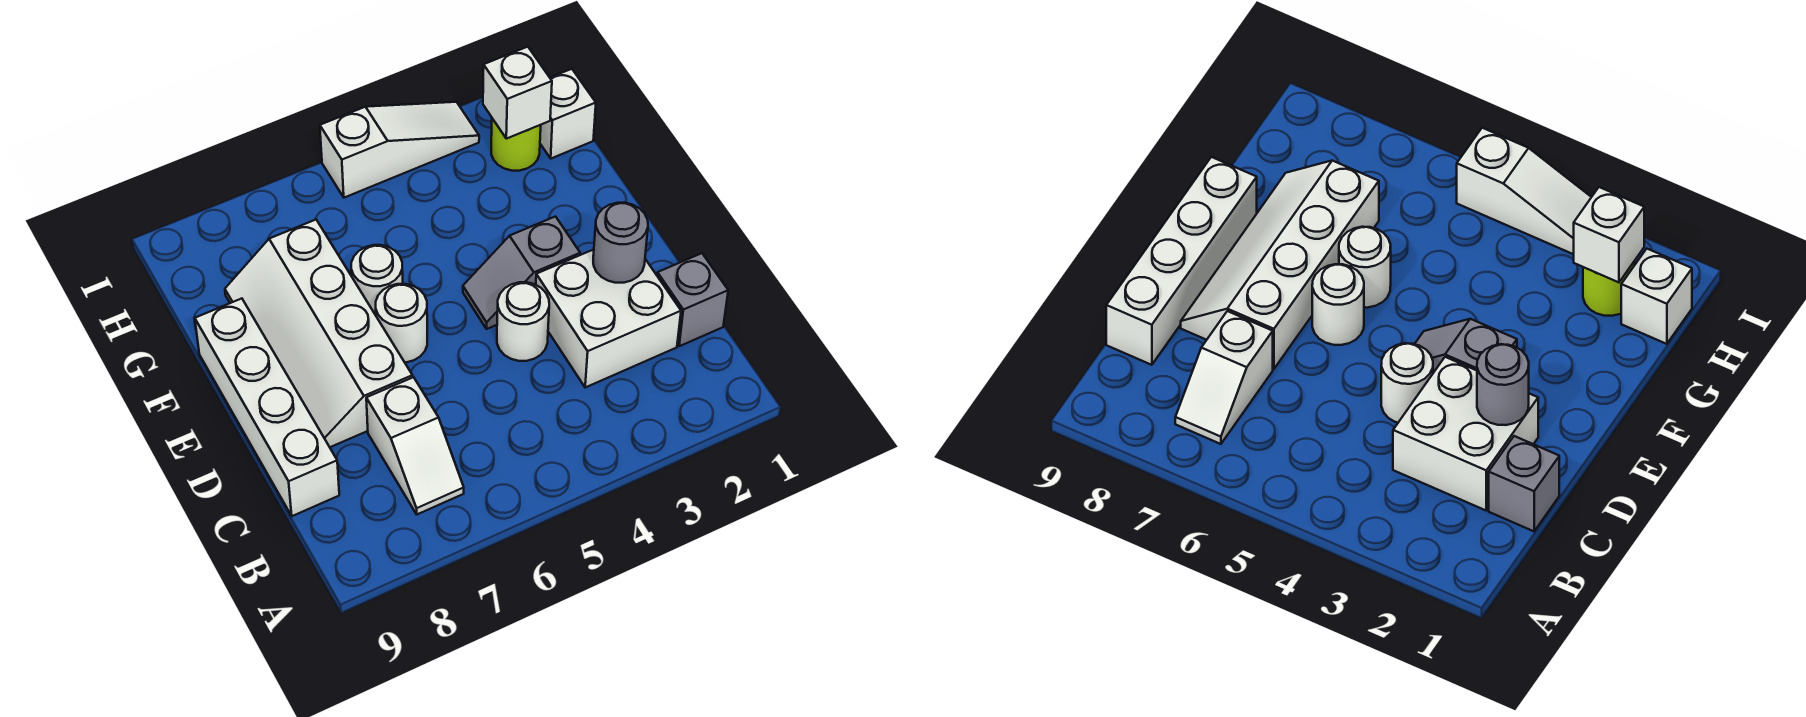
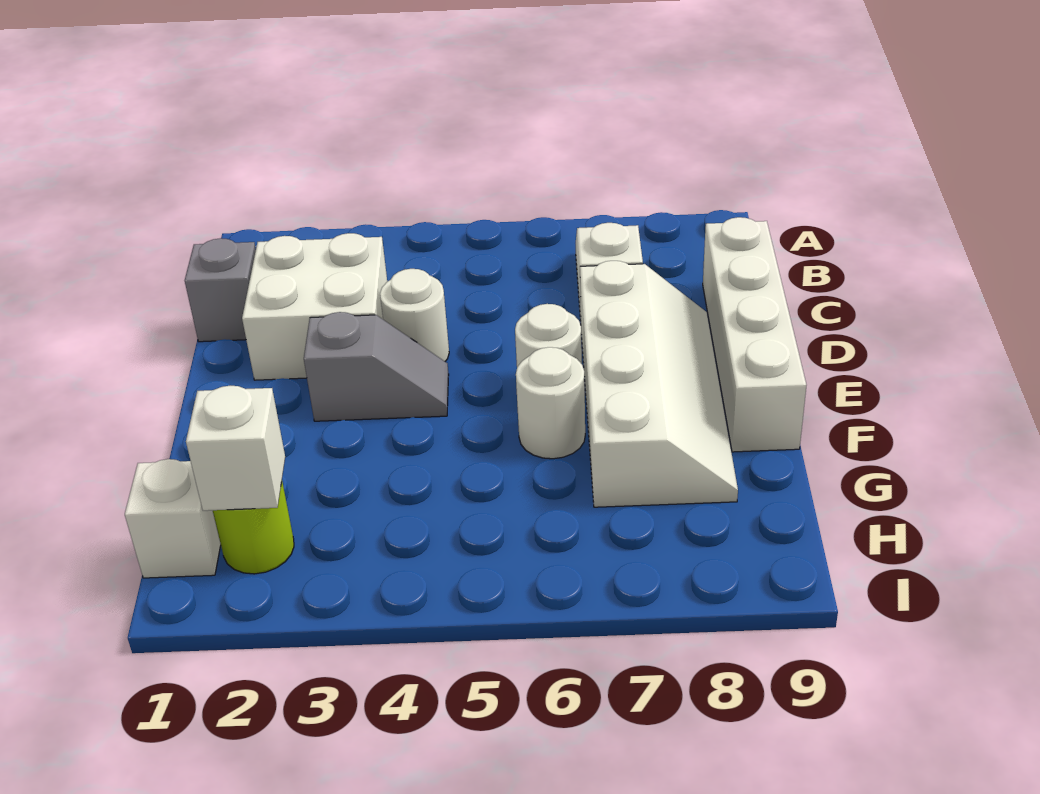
grey 1x1 round brick [593,203,648,283] -> none
white 1x3 slope [320,102,479,198] -> none

